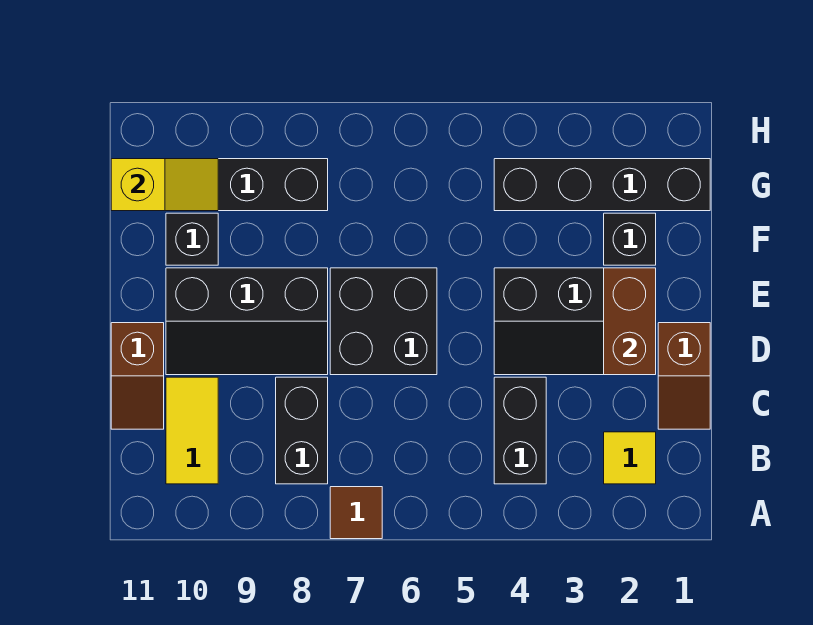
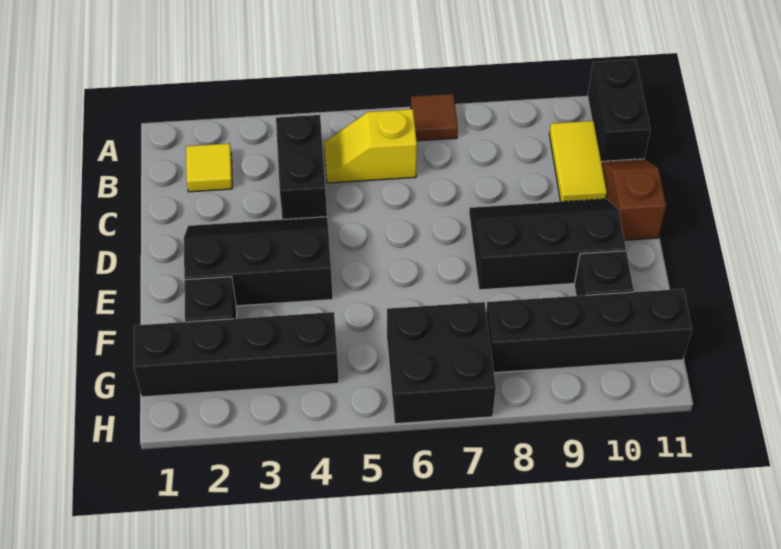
black 1x2 brick [276,377,328,484] -> black 1x2 brick moved to [588,60,650,162]
brown 1x2 slope [658,323,710,429] -> none
brown 1x2 brick [604,268,656,375] -> none
black 2x2 brick [330,268,437,375] -> black 2x2 brick moved to [387,302,496,424]
yellow 1x2 slope [111,159,218,211] -> yellow 1x2 slope moved to [324,109,417,183]

